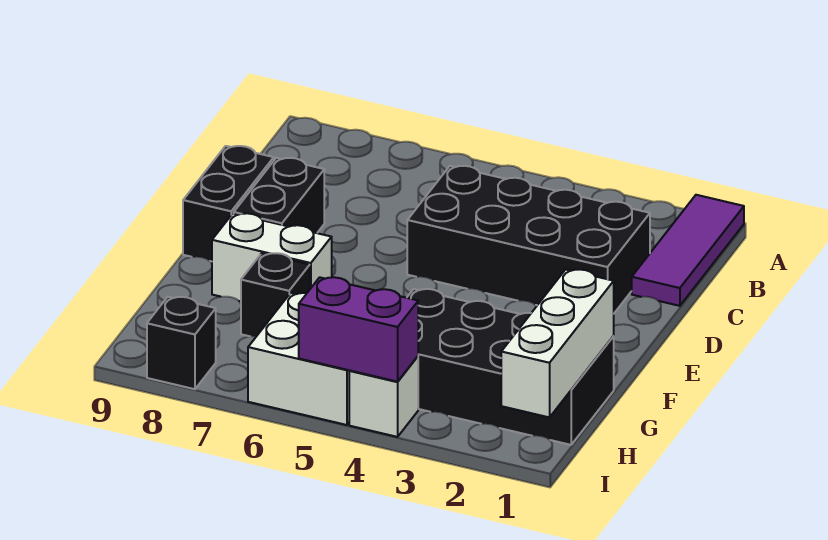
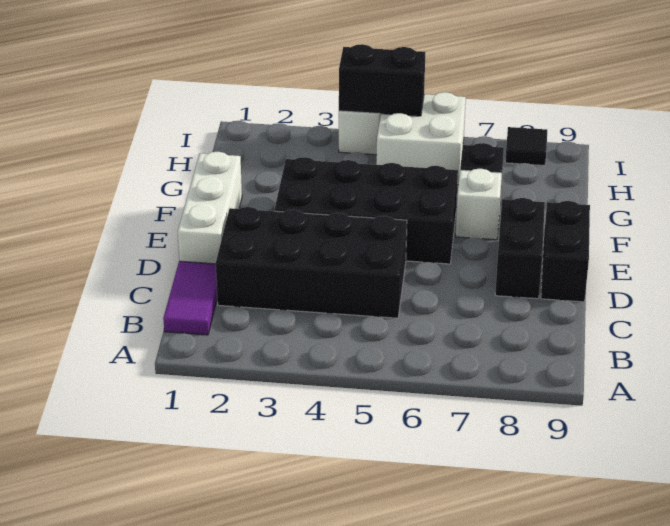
purple 1x3 tile [632,195,744,306] -> purple 1x2 tile [163,261,217,335]
white 1x2 brick [212,213,332,301] -> white 1x1 brick [455,169,502,240]
black 2x4 brick [407,289,614,445] -> black 2x4 brick moved to [274,157,458,264]
white 1x3 brick [501,270,614,417] -> white 1x3 brick moved to [178,152,242,264]
purple 1x2 brick [299,277,418,382] -> black 1x2 brick [339,44,425,116]
black 1x1 brick [147,297,216,389] -> black 1x1 tile [505,127,547,166]

